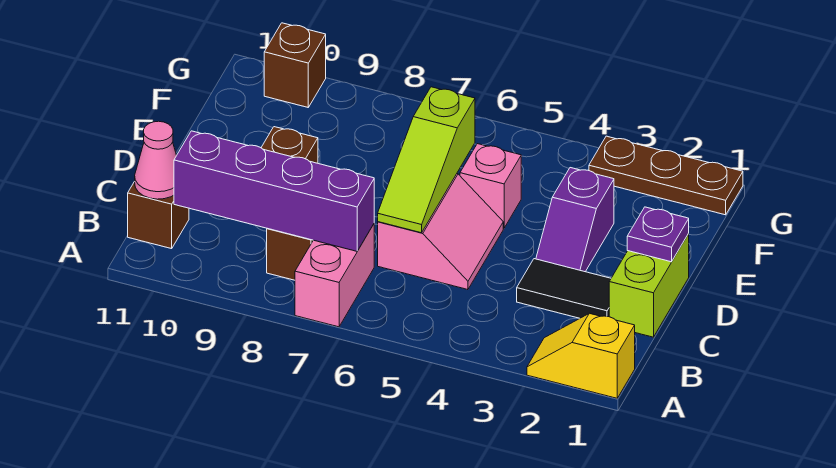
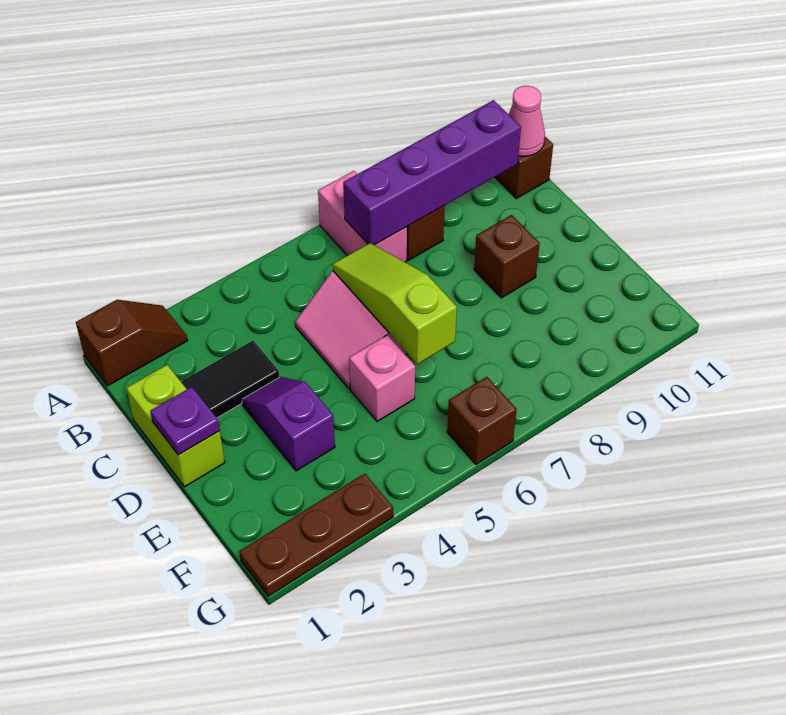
yellow 1x2 slope [527,313,635,398] -> brown 1x2 slope [76,300,187,386]
brown 1x1 brick [264,23,326,107] -> brown 1x1 brick moved to [447,377,517,464]

